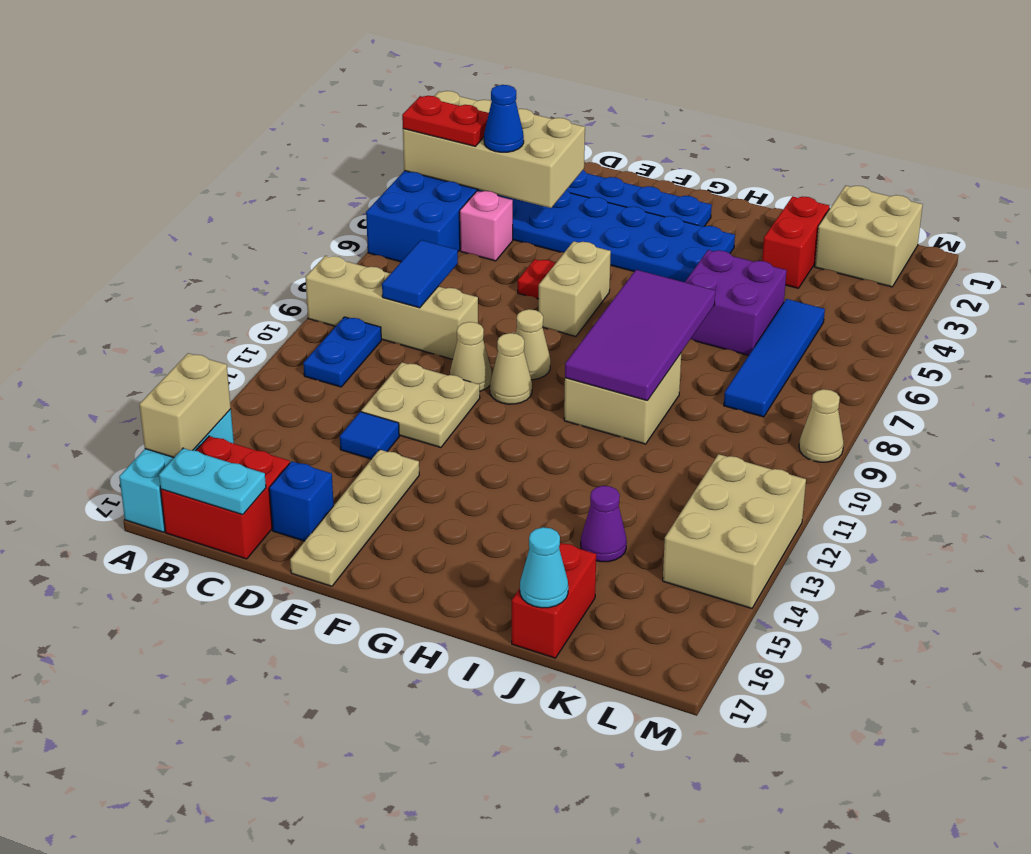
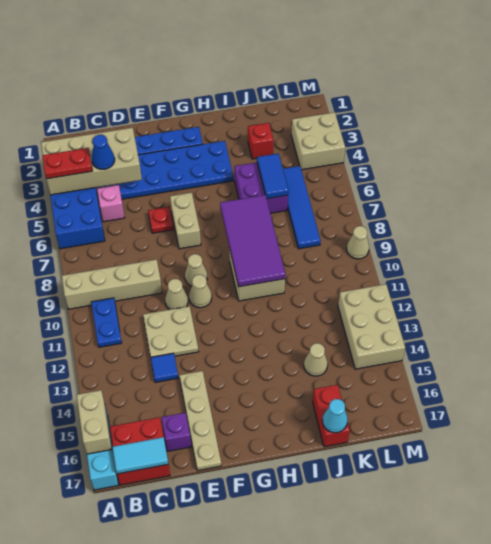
cyan 1x2 plate [159,448,266,515] -> cyan 1x2 tile [112,437,168,474]
blue 1x2 tile [382,240,458,308] -> blue 1x2 tile moved to [257,153,288,199]
blue 1x1 brick [269,461,334,541] -> purple 1x1 brick [161,413,191,451]
red 1x2 brick [762,196,830,288] -> red 1x1 brick [248,123,274,159]
purple 1x1 cone [581,486,627,562] -> tan 1x1 cone [304,343,328,376]
tan 2x2 brick [815,186,923,287] -> tan 2x2 brick moved to [291,112,345,170]

